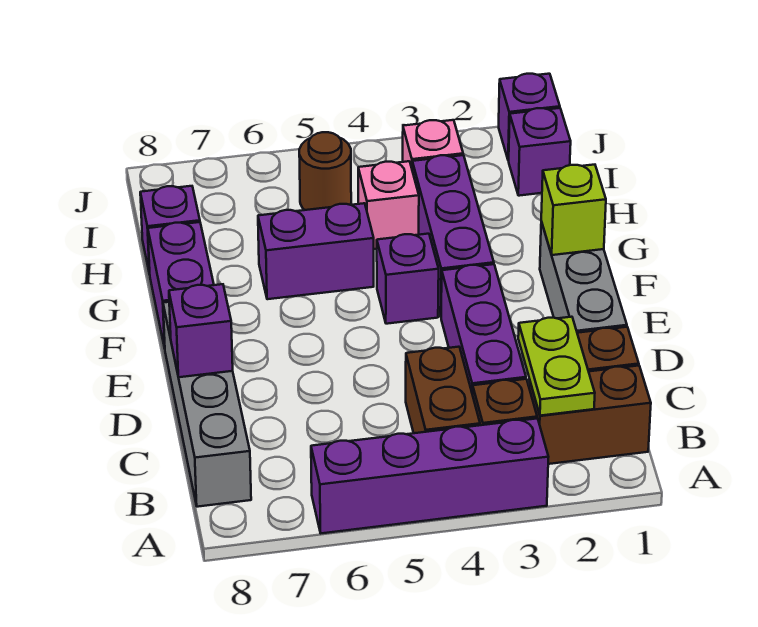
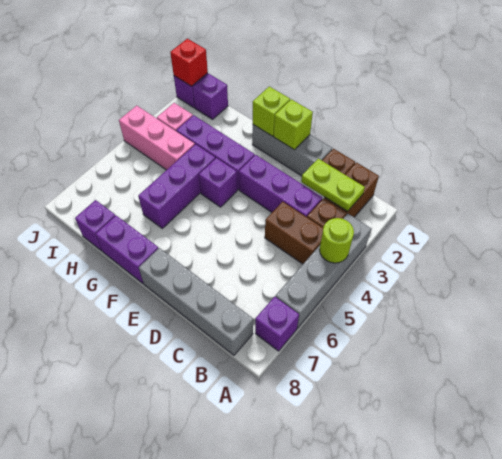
purple 1x4 brick [311,418,548,533] -> grey 1x4 brick [275,214,371,328]
none -> lime 1x1 round brick [320,218,354,263]
purple 1x1 brick [169,284,233,377] -> purple 1x1 brick moved to [255,297,299,351]
none -> lime 1x1 brick [274,99,313,150]
purple 1x2 brick [258,203,374,299] -> purple 1x3 brick [138,144,215,228]
pink 1x1 brick [358,161,419,249] -> pink 1x3 brick [119,106,195,170]
brown 1x1 round brick [299,132,351,210] -> none
none -> red 1x1 brick [170,39,208,86]

